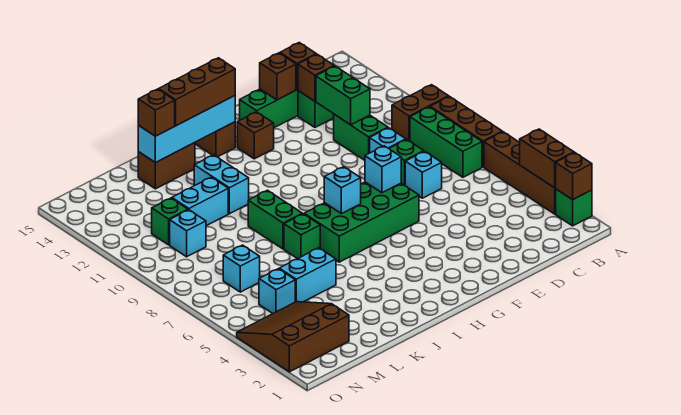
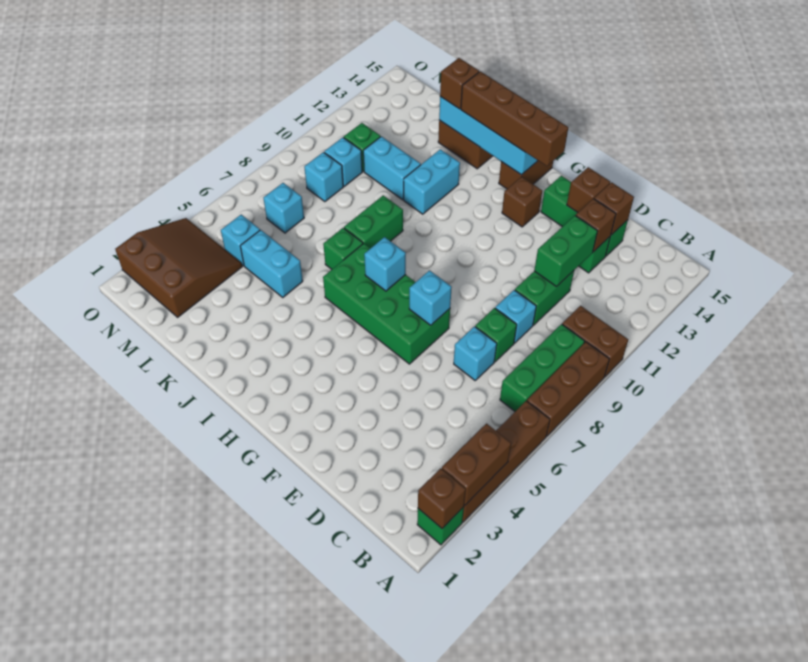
brown 1x3 brick [159,58,235,126] -> brown 1x4 brick [461,71,568,166]
none -> cyan 1x1 brick [304,152,343,202]

